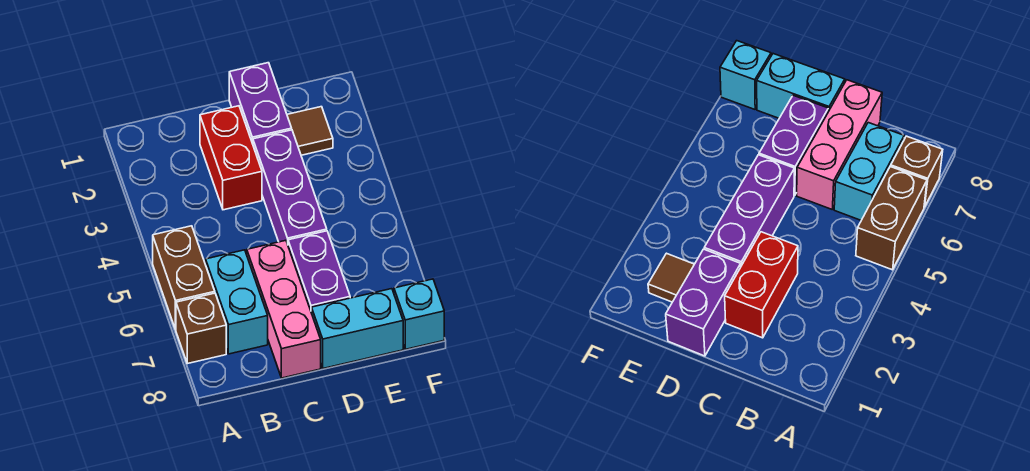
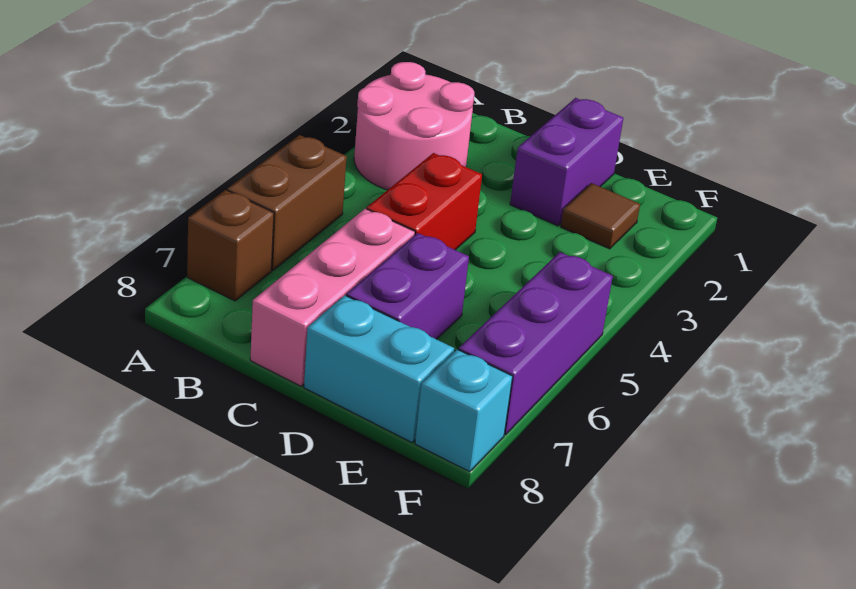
none -> pink 2x2 round brick [354,62,474,190]
cyan 1x2 brick [206,250,268,354] -> none
red 1x2 brick [200,106,262,210] -> red 1x2 brick moved to [367,153,482,250]
purple 1x3 brick [253,130,327,244] -> purple 1x3 brick moved to [459,252,613,435]

